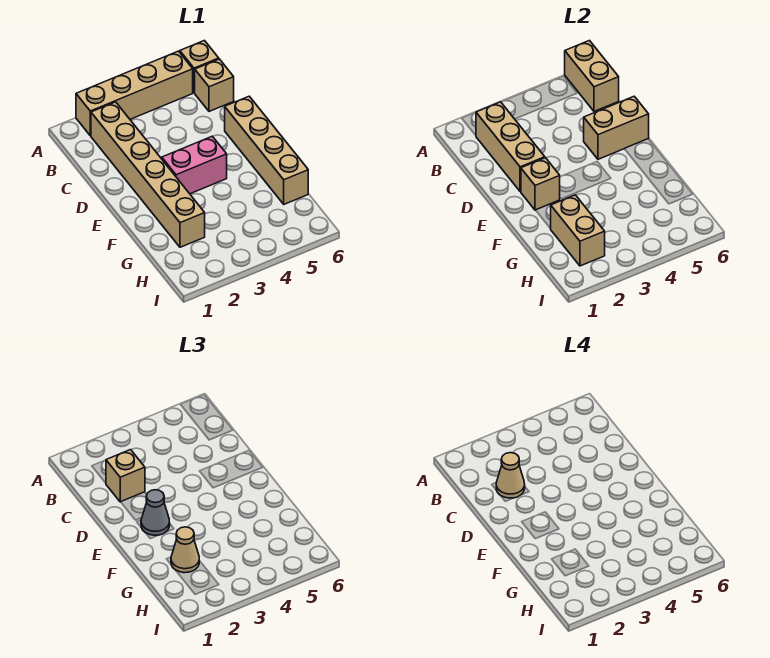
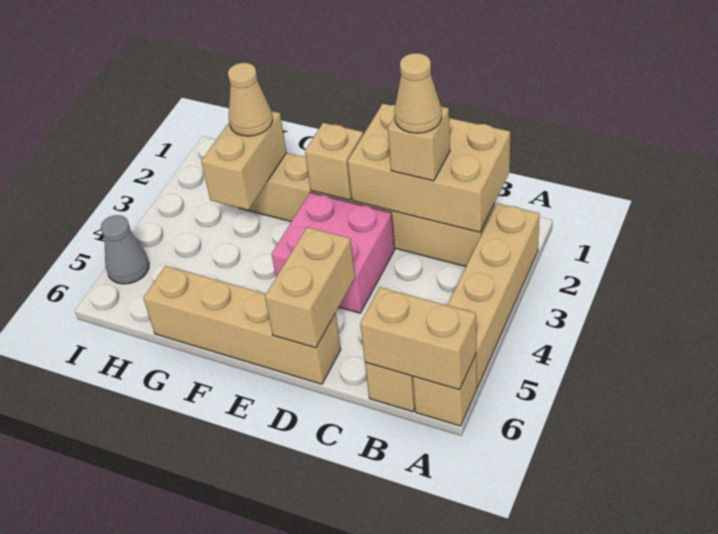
tan 1x3 brick [476,102,545,192] -> tan 2x3 brick [348,104,510,232]
grey 1x1 cone [141,490,170,535] -> grey 1x1 cone moved to [101,215,149,284]
pink 1x2 brick [162,136,227,194] -> pink 2x2 brick [272,193,395,313]
tan 1x2 brick [551,195,605,266] -> tan 1x2 brick turned to [201,111,286,210]

